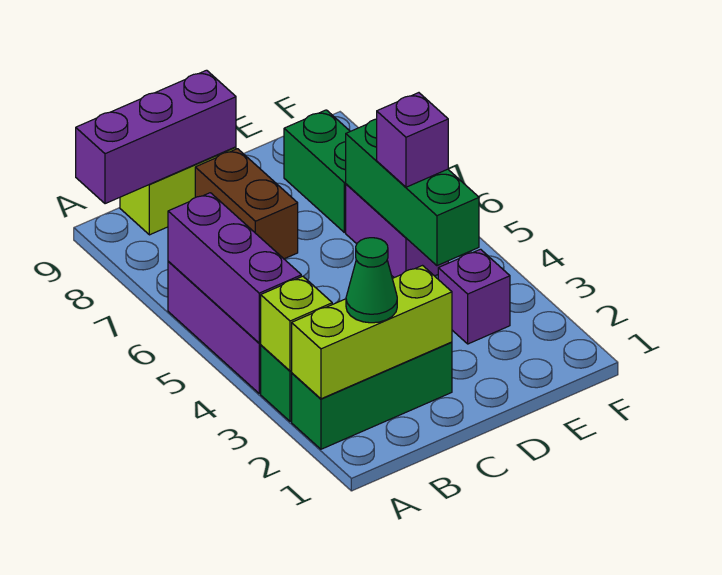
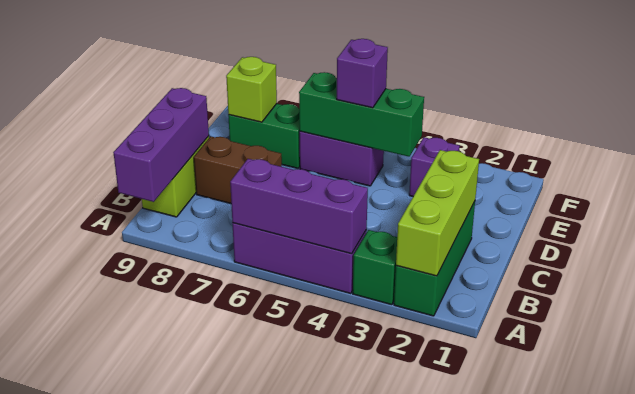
lime 1x1 brick [261,276,332,371] -> lime 1x1 brick moved to [226,57,277,122]
green 1x1 cone [346,238,397,323] -> none

